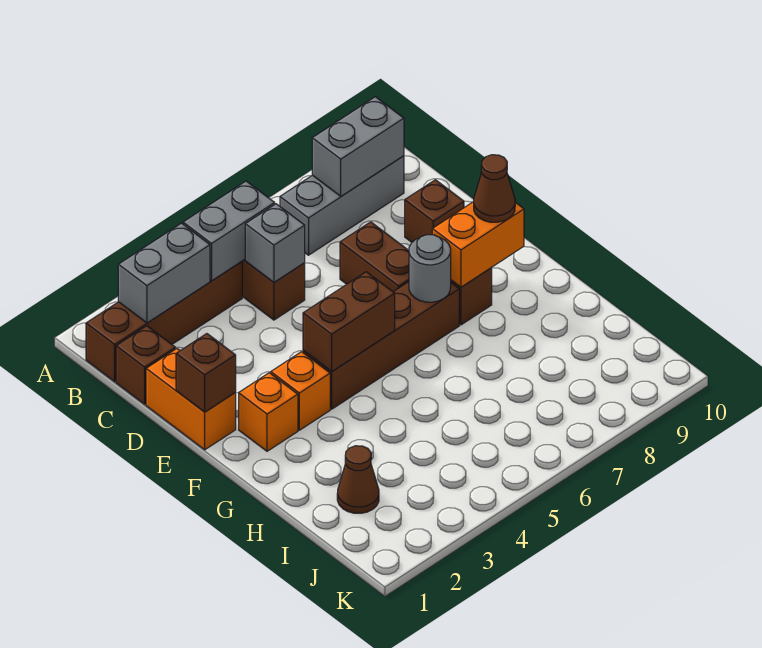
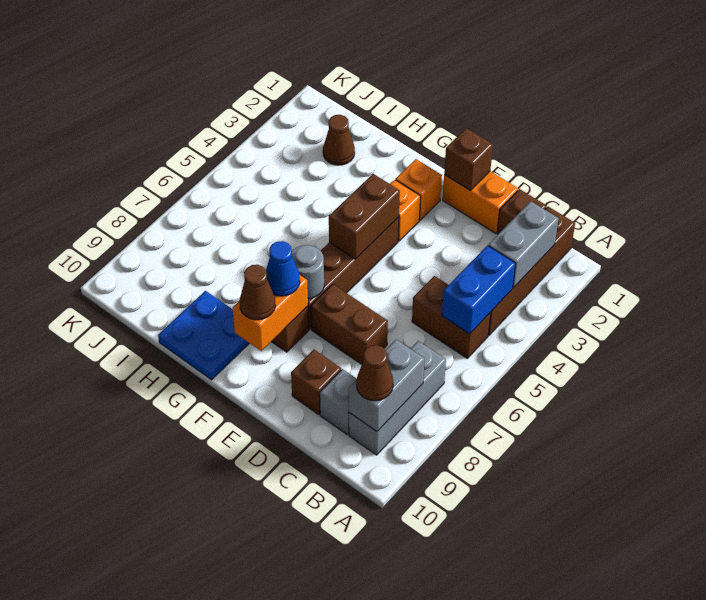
grey 1x2 brick [183,181,275,281] -> blue 1x2 brick [442,246,516,334]
none -> brown 1x1 cone [356,345,393,401]
grey 1x1 brick [245,204,305,282] -> grey 1x1 brick moved to [320,369,357,435]
none -> blue 1x1 cone [266,241,300,296]
none -> blue 2x2 plate [158,291,249,380]

